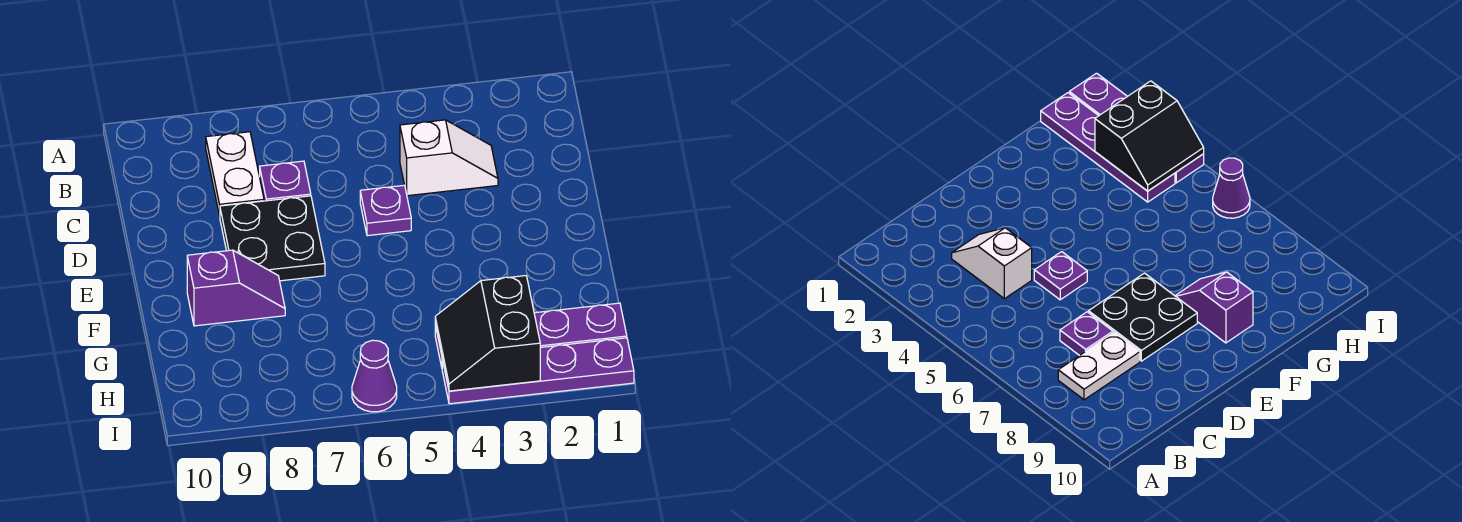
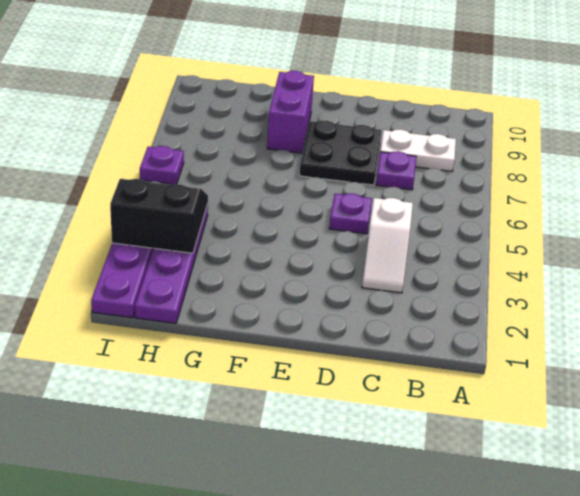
purple 1x2 slope [187,250,285,326] -> purple 1x2 brick [267,71,314,153]
purple 1x1 cone [352,340,397,412] -> purple 1x1 plate [140,146,184,184]

